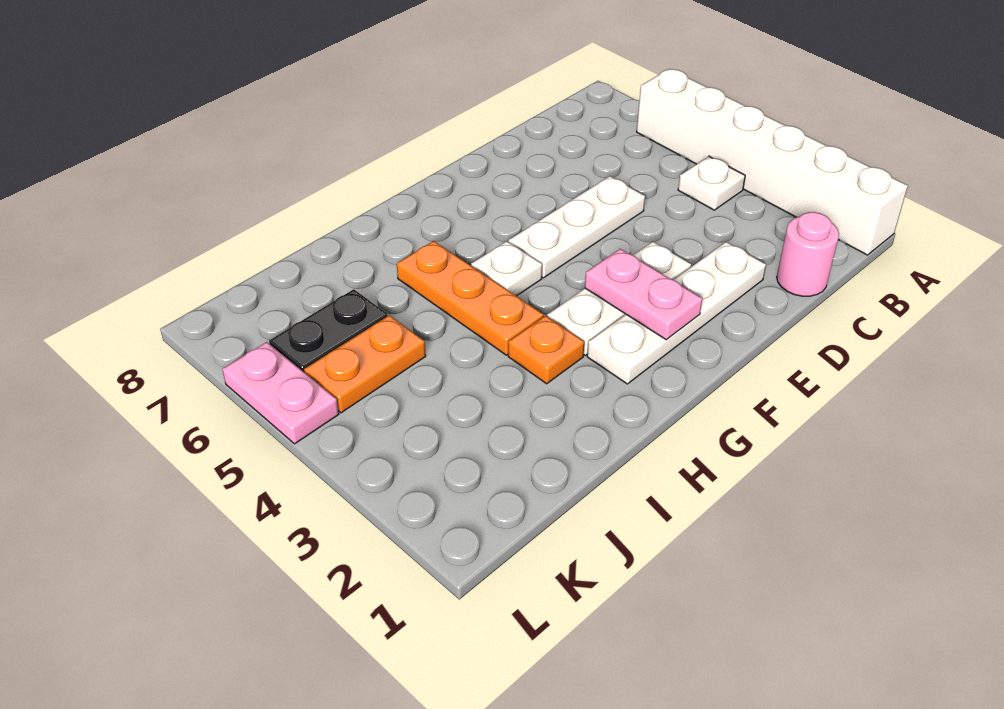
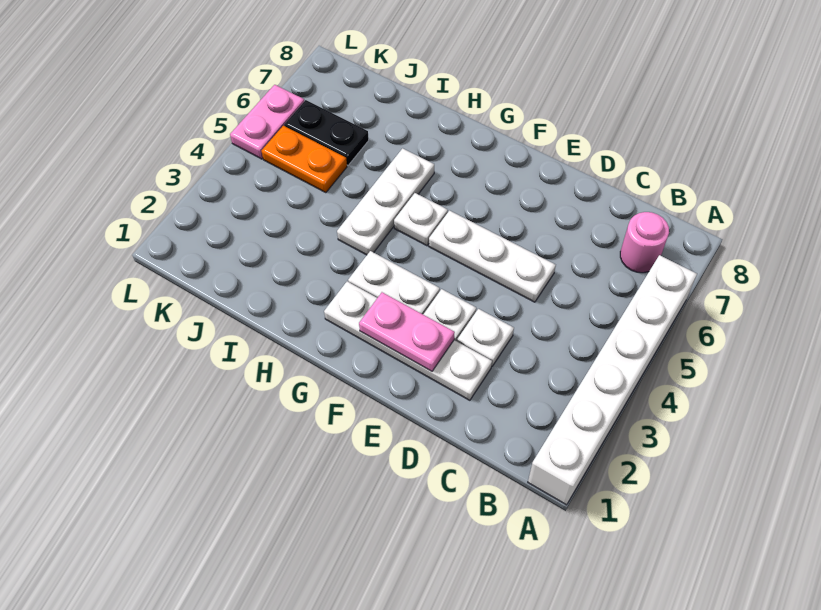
white 1x1 plate [678,156,745,210] -> white 1x1 plate moved to [457,309,514,366]
pink 1x1 round brick [777,212,839,296] -> pink 1x1 round brick moved to [620,212,669,273]
pink 1x2 plate [585,249,702,340] -> pink 1x2 plate turned to [359,292,455,371]
orange 1x1 plate [508,316,584,384] -> none
orange 1x3 plate [397,241,544,355] -> white 1x3 plate [337,148,434,255]

